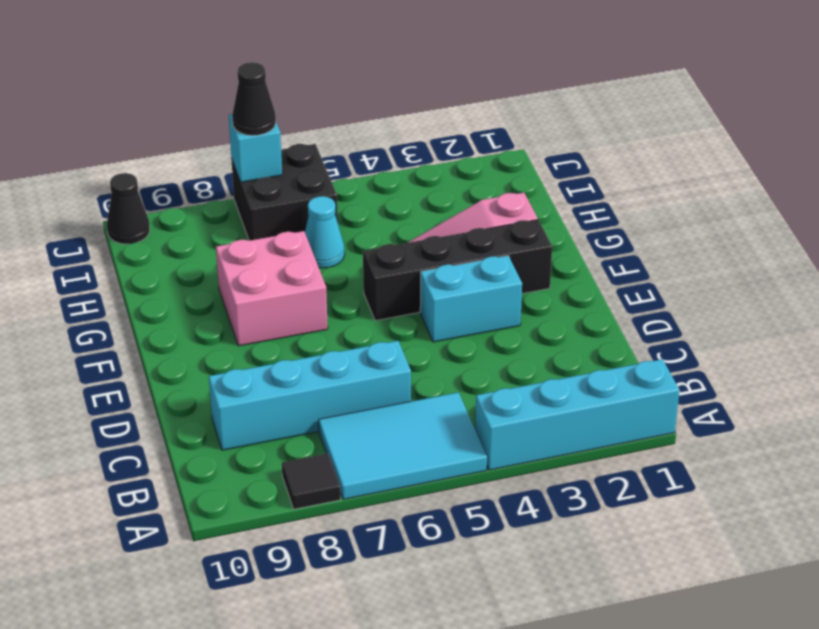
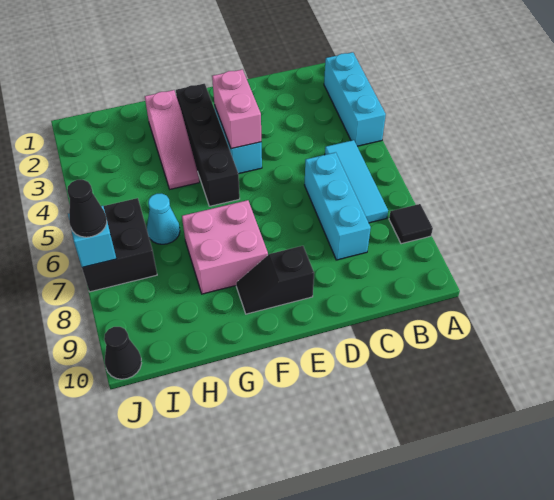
cyan 1x4 brick [475,359,679,470] -> cyan 1x3 brick [324,52,386,146]
cyan 2x3 tile [319,392,487,499] -> cyan 1x3 tile [325,140,388,223]
cyan 1x4 brick [209,341,411,450] -> cyan 1x3 brick [305,152,371,260]
none -> pink 1x2 brick [212,69,261,149]
none -> black 1x2 slope [236,246,314,314]

